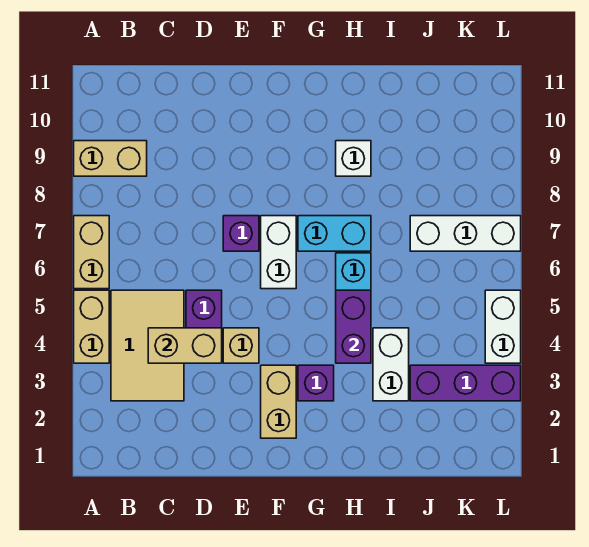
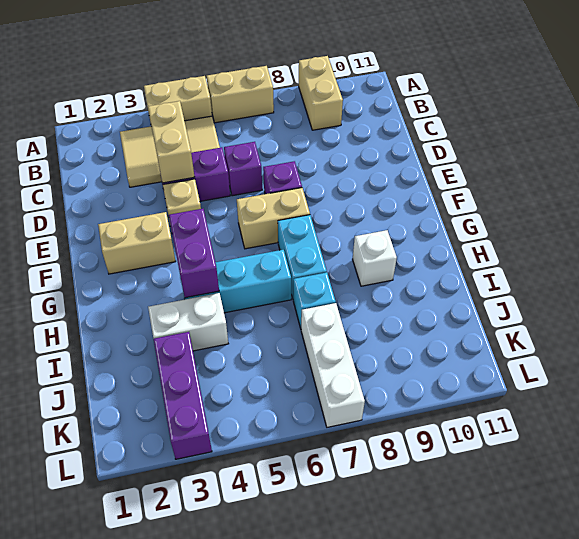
white 1x2 brick [261,216,296,289] -> tan 1x2 brick [237,188,310,249]
purple 1x1 brick [298,365,334,401] -> purple 1x1 brick moved to [224,142,262,196]
purple 1x2 brick [336,290,371,363] -> purple 1x2 brick turned to [169,209,219,298]
none -> cyan 1x1 brick [293,272,336,328]
white 1x2 brick [485,290,521,363] -> none

